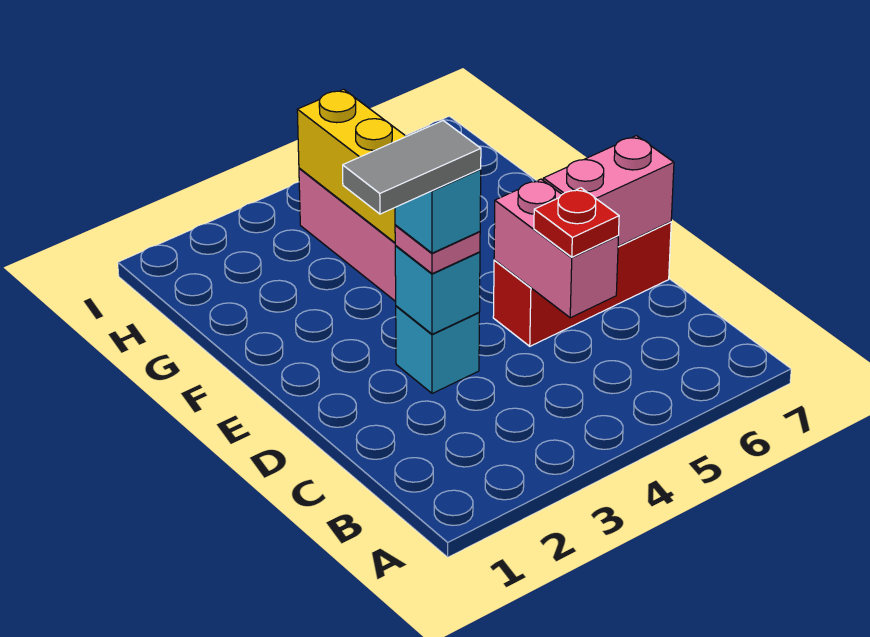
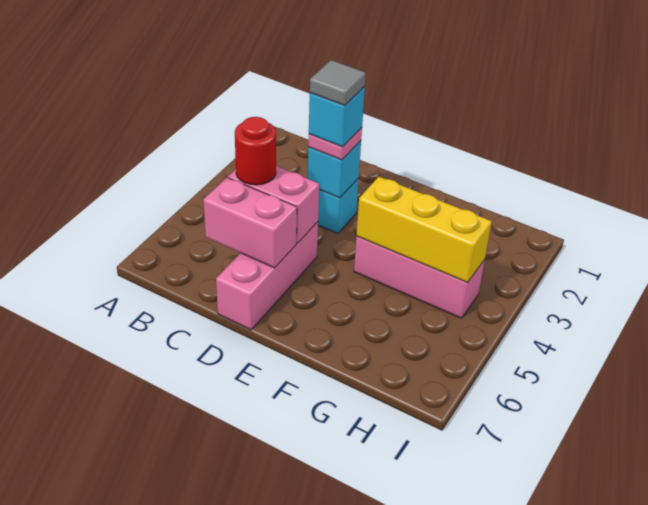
red 1x1 plate [534,188,619,257] -> red 1x1 round brick [235,117,276,185]
grey 1x2 tile [343,121,481,214] -> grey 1x1 tile [310,60,366,105]
red 1x3 brick [493,222,671,346] -> pink 1x3 brick [216,222,318,330]
pink 1x2 brick [543,136,674,246] -> pink 1x2 brick turned to [203,178,297,268]

